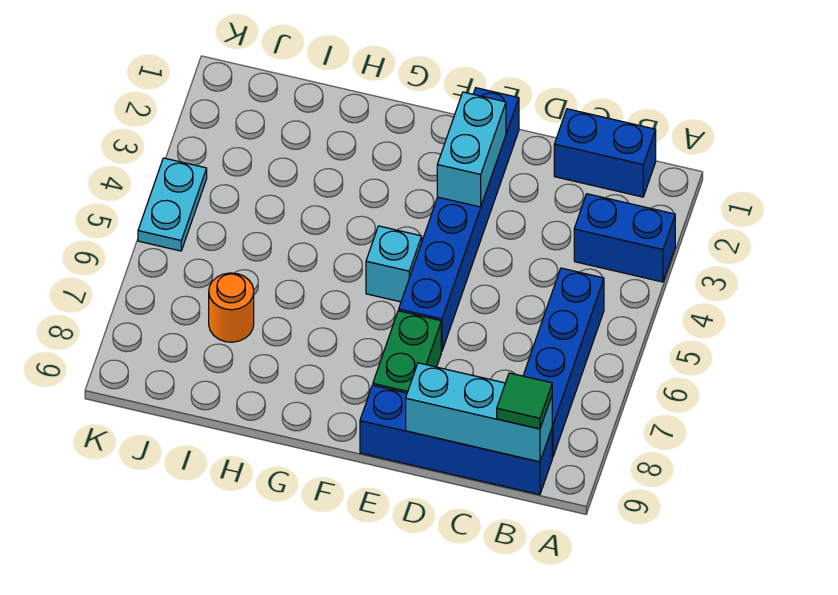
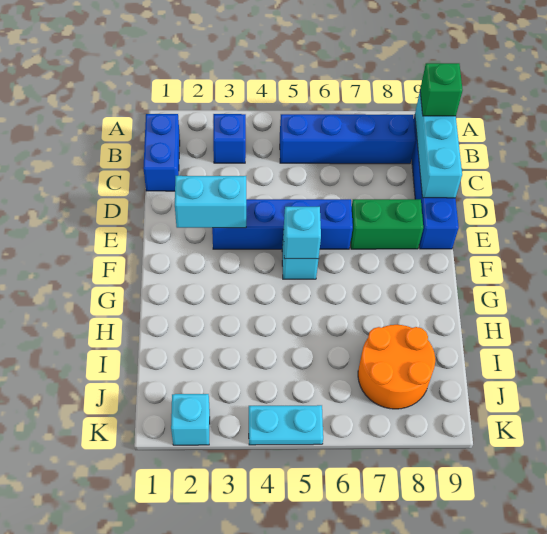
blue 1x2 brick [574,194,675,282] -> blue 1x1 brick [213,114,246,163]
green 1x1 tile [497,373,552,429] -> green 1x1 brick [420,63,463,116]
blue 1x6 brick [399,88,519,351] -> blue 1x4 brick [212,199,353,249]
none -> cyan 1x1 brick [284,207,321,259]
orange 1x1 round brick [209,273,254,342] -> orange 2x2 round brick [358,325,435,409]
none -> cyan 1x1 brick [171,394,210,445]

